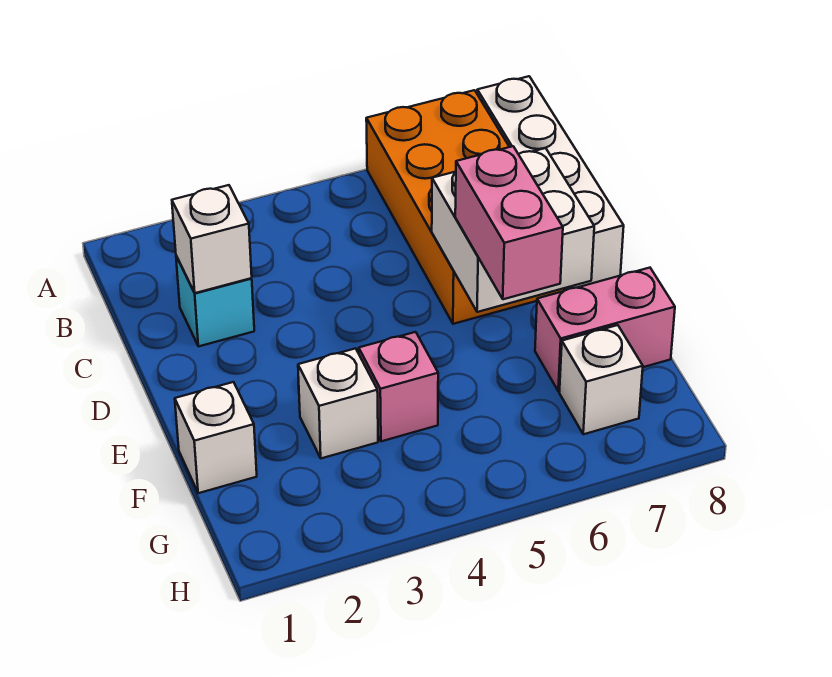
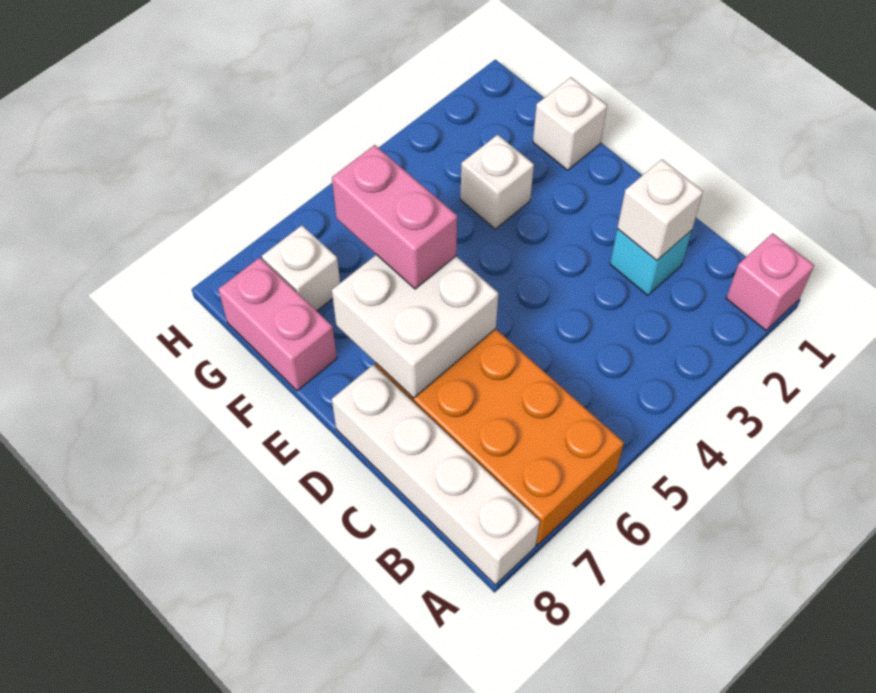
pink 1x1 brick [359,332,438,441] -> pink 1x1 brick moved to [726,233,814,330]
pink 1x2 brick [535,268,675,391] -> pink 1x2 brick turned to [218,258,337,391]

